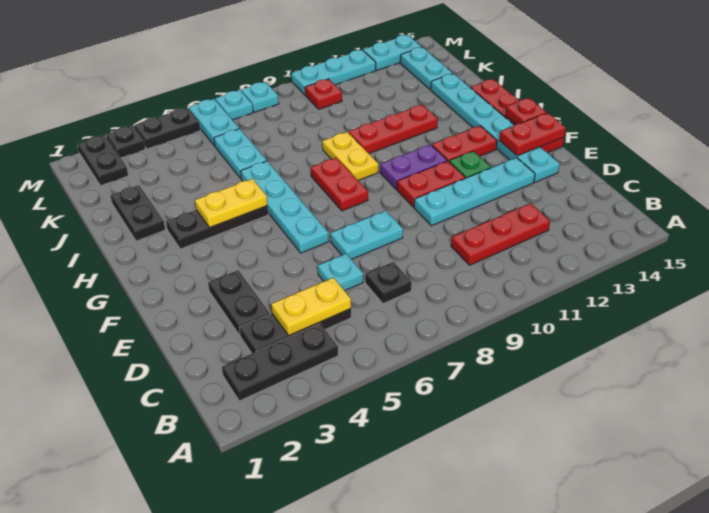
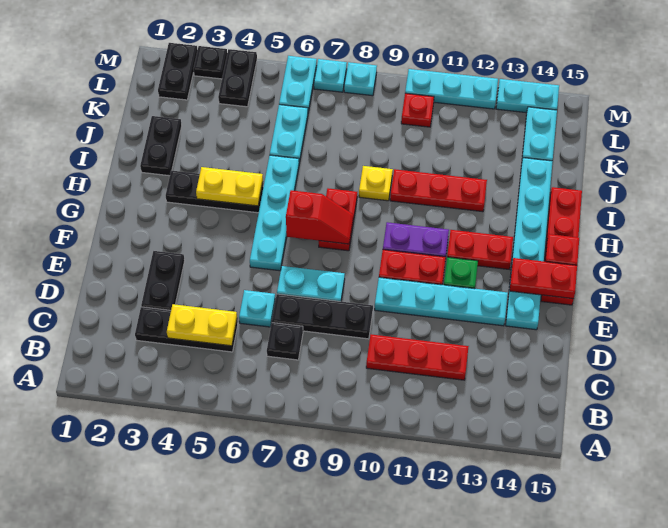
black 1x3 plate [222,324,338,401] -> black 1x3 plate moved to [272,294,373,339]
none -> red 1x2 slope [286,190,353,244]
yellow 1x2 plate [323,132,378,180] -> yellow 1x1 plate [359,166,393,201]
black 1x2 plate [134,107,200,149] -> black 1x2 plate turned to [218,49,257,107]

